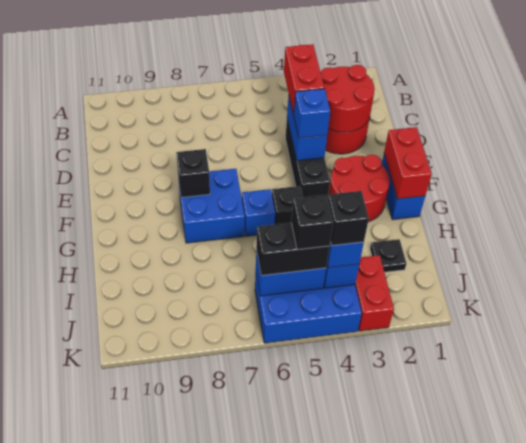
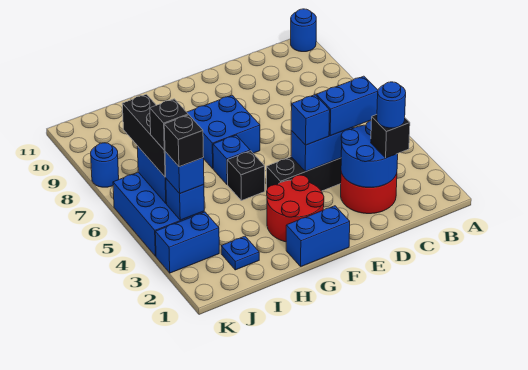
none -> blue 1x1 round brick [291,9,316,52]
red 2x2 round brick [321,65,375,132] -> blue 2x2 round brick [341,121,398,188]
none -> blue 1x1 round brick [377,82,406,128]
red 1x2 brick [284,44,324,114] -> blue 1x2 brick [316,76,378,136]
red 1x2 brick [384,127,432,199] -> none
black 1x1 brick [176,149,210,198] -> black 1x1 brick moved to [371,115,410,158]
black 1x1 plate [370,239,406,272] -> blue 1x1 plate [221,236,259,270]
red 1x2 brick [355,255,394,331] -> blue 1x2 brick [155,212,219,273]
black 1x2 brick [256,223,330,276] -> black 1x3 brick [122,94,166,177]
none -> blue 1x1 round brick [91,143,119,187]

